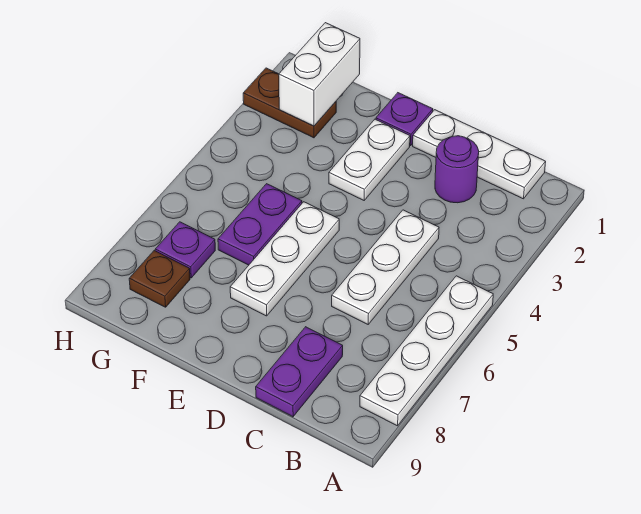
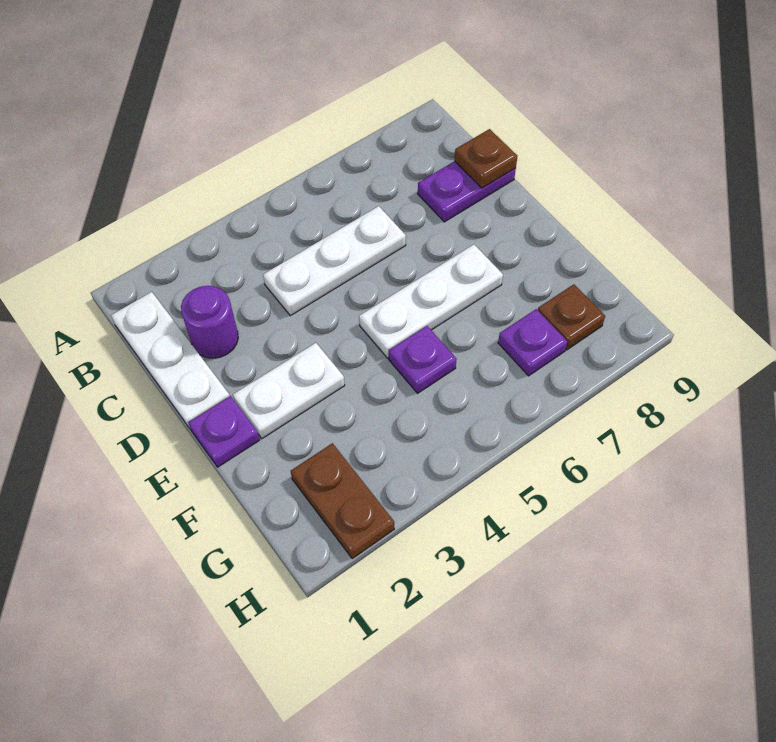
white 1x4 plate [360,276,493,426] -> none
none -> brown 1x1 plate [454,129,518,188]
purple 1x2 plate [218,184,302,265] -> purple 1x1 plate [389,326,457,393]
white 1x2 brick [279,23,360,126] -> none

